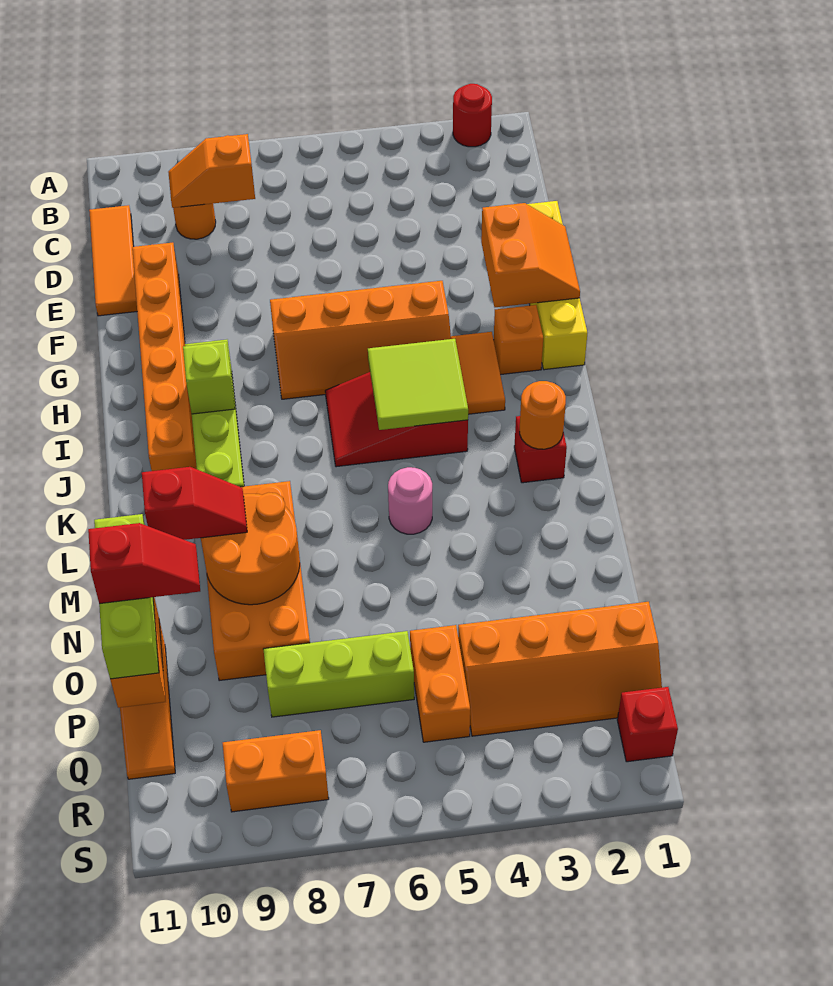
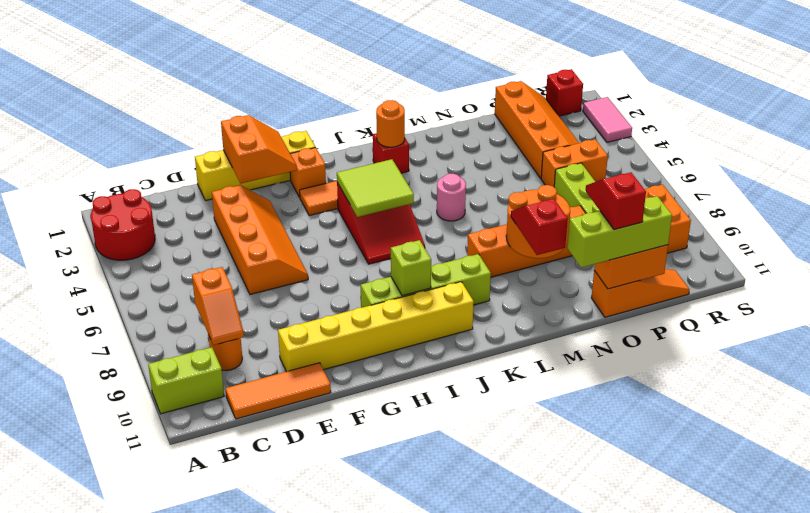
red 1x1 round brick [453,84,492,147] -> red 2x2 round brick [91,189,155,260]
none -> lime 1x2 brick [148,347,224,414]
orange 1x6 brick [132,243,197,471] -> yellow 1x6 brick [278,282,474,372]
orange 2x2 slope [481,203,580,307] -> orange 2x2 slope turned to [221,115,297,183]
orange 2x4 slope [270,281,451,399] -> orange 2x4 slope moved to [212,185,308,295]
orange 2x4 brick [206,481,310,681] -> orange 1x4 brick [467,206,586,277]
none -> pink 1x2 tile [583,97,632,142]

